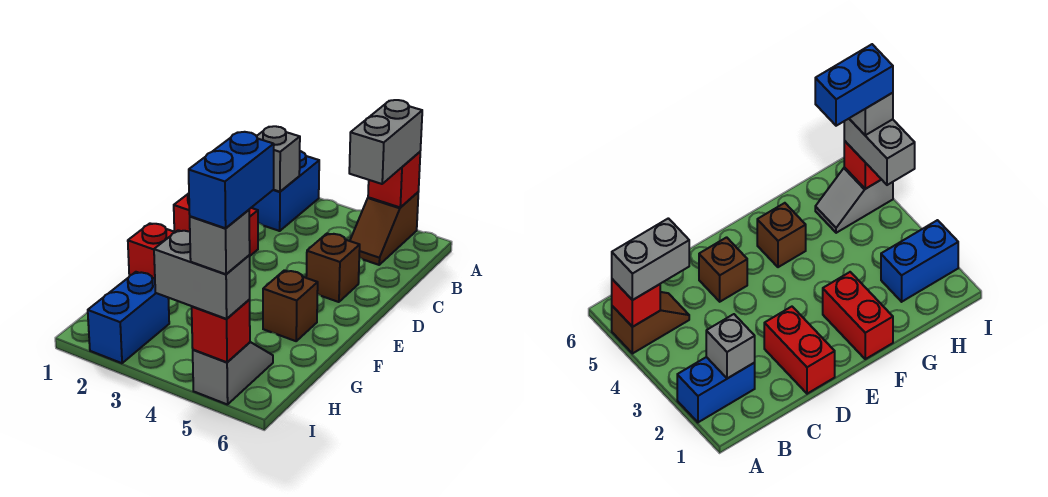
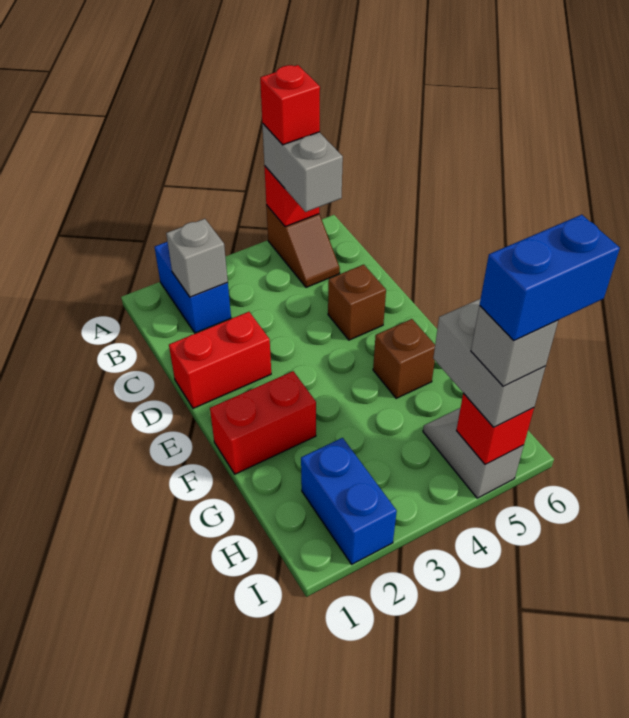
none -> red 1x1 brick [260,65,320,145]
blue 1x2 brick [189,132,274,228] -> blue 1x2 brick turned to [480,215,620,341]
grey 1x2 brick [154,230,250,319] -> grey 1x2 brick turned to [433,299,546,427]

